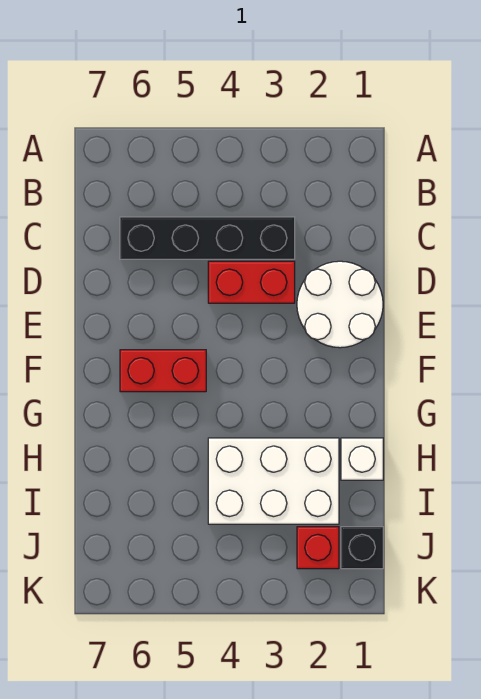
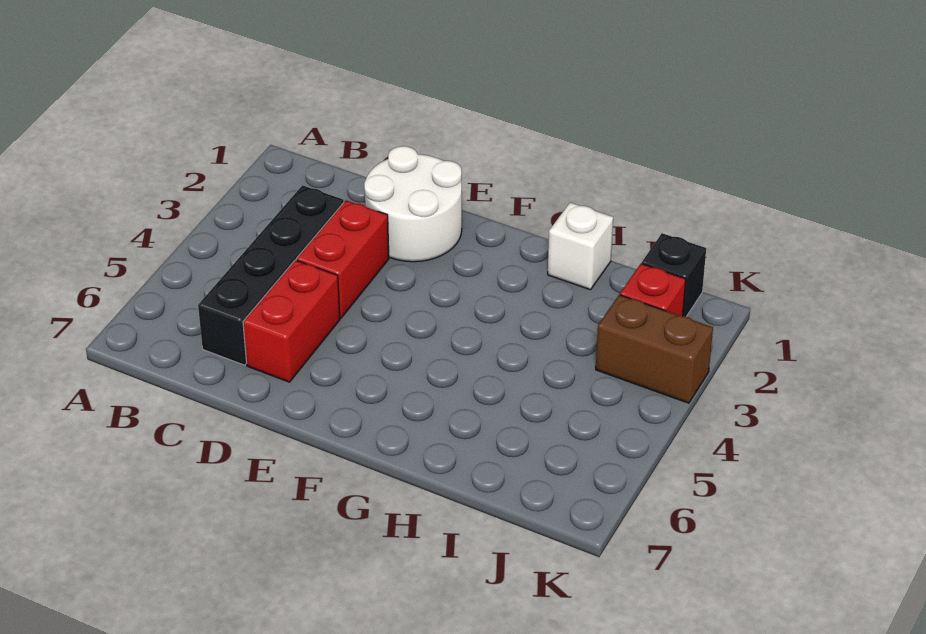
red 1x2 brick [120,350,206,392] -> red 1x2 brick moved to [243,260,340,382]
white 2x3 brick [208,438,339,524] -> none
none -> brown 1x2 brick [596,295,713,403]

